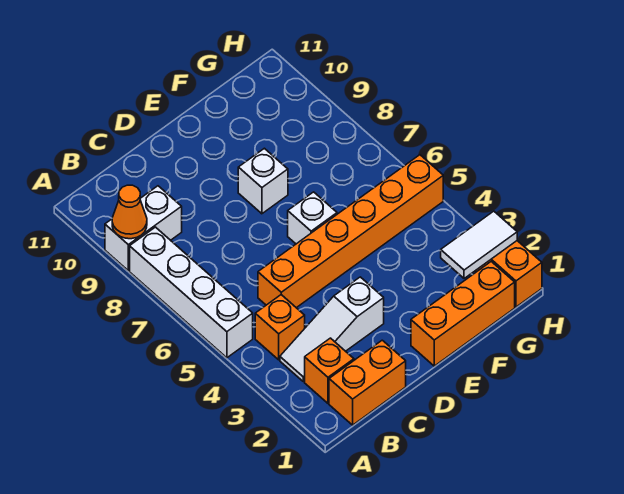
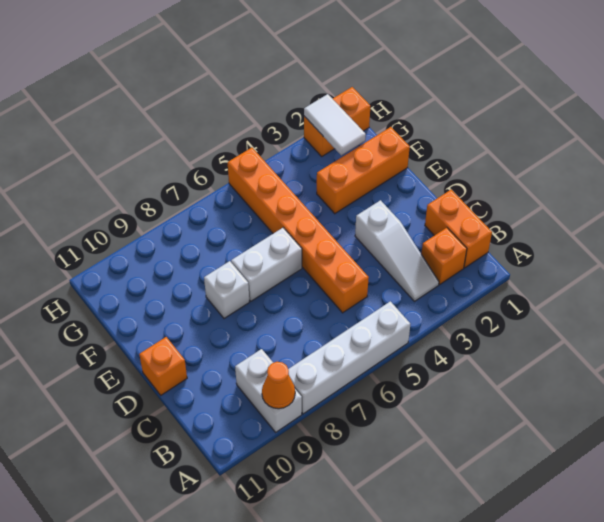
orange 1x1 brick [255,295,305,360] -> orange 1x1 brick moved to [139,337,187,395]
orange 1x3 brick [411,262,515,366] -> orange 1x3 brick turned to [317,127,410,214]
white 1x1 brick [288,192,337,244] -> white 1x2 brick [231,228,302,301]

